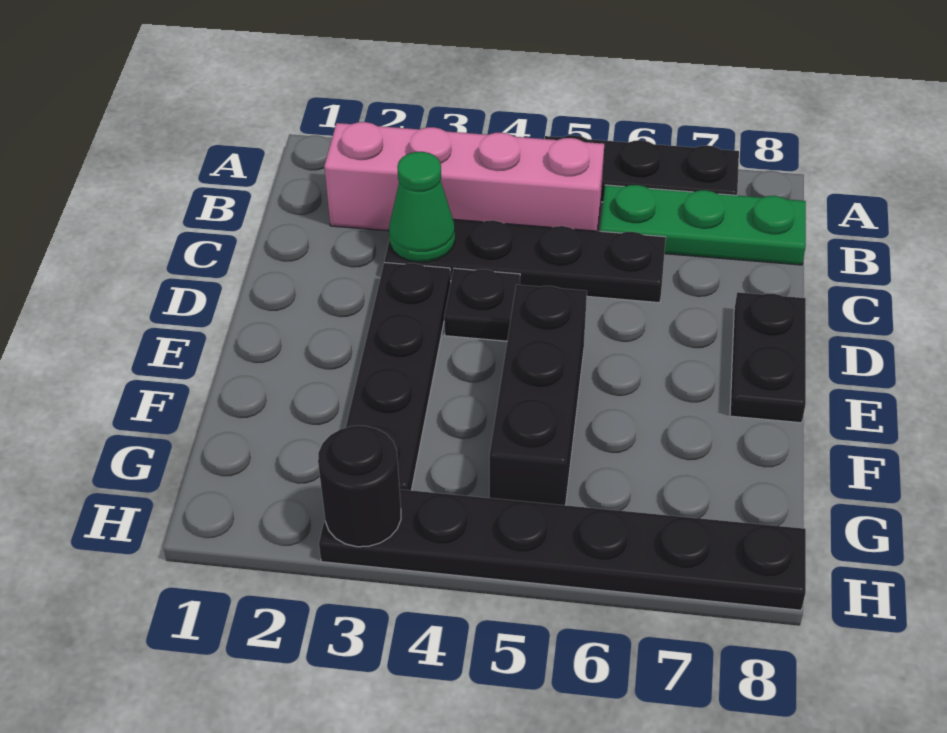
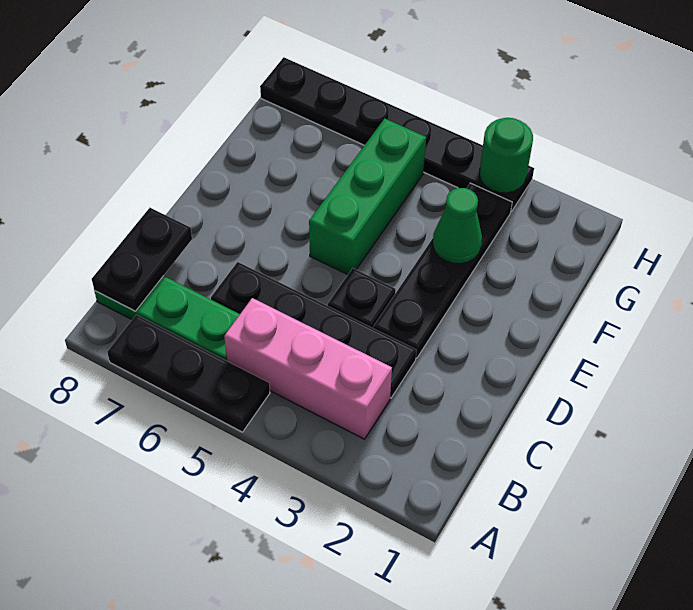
pink 1x4 brick [324,122,604,231] -> pink 1x3 brick [224,298,392,439]
green 1x1 cone [389,152,455,262] -> green 1x1 cone moved to [433,188,482,264]
black 1x2 plate [730,292,806,423] -> black 1x2 plate moved to [92,208,192,311]
black 1x3 brick [489,285,587,505] -> green 1x3 brick [309,118,426,275]
black 1x1 round brick [318,426,401,547] -> green 1x1 round brick [480,118,533,193]

